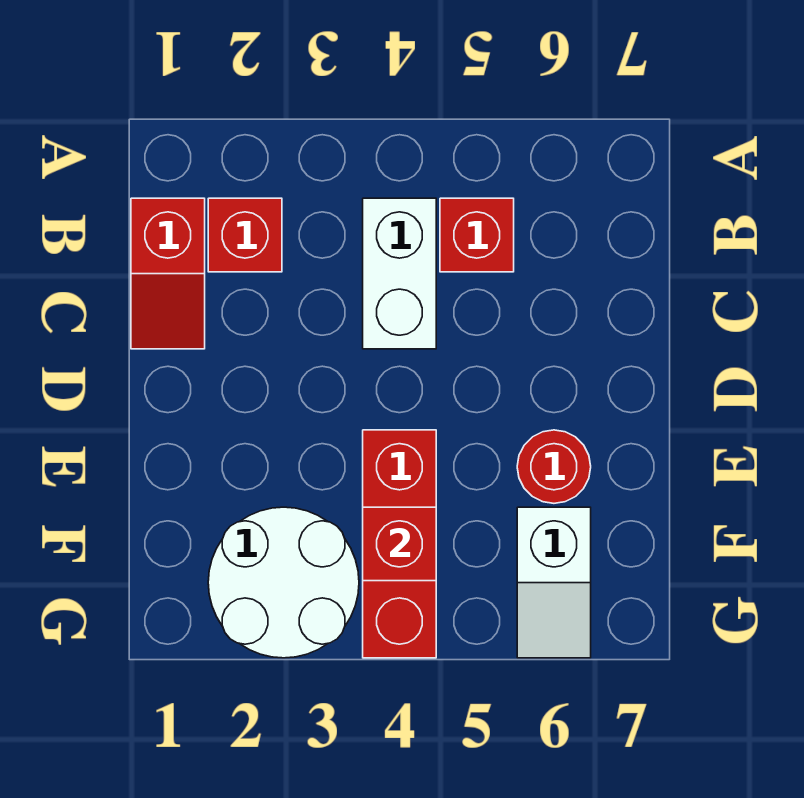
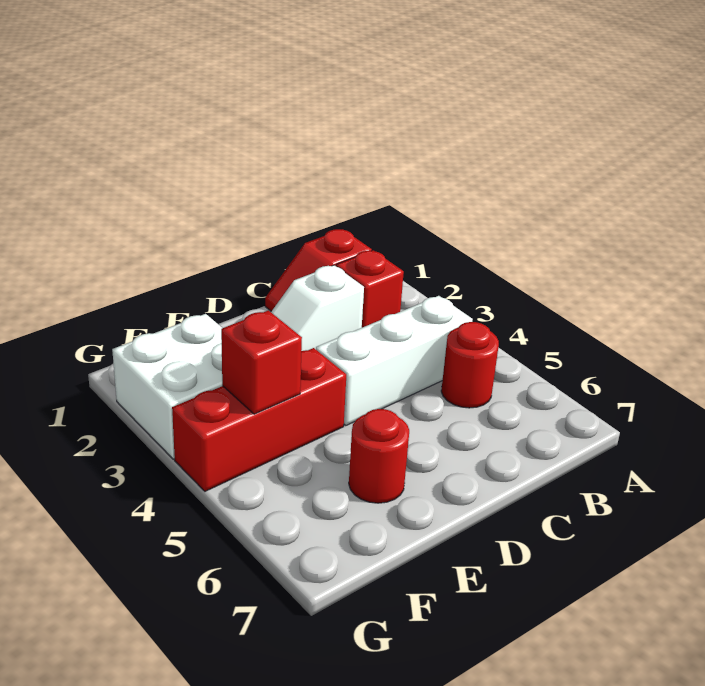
white 1x2 brick [363,198,436,349] -> white 1x3 brick [316,296,473,425]
red 1x1 brick [440,198,514,272] -> red 1x1 round brick [441,322,499,408]
white 2x2 round brick [208,507,359,658] -> white 2x2 brick [112,314,222,459]
white 1x2 slope [517,507,591,658] -> white 1x2 slope moved to [271,265,364,351]

